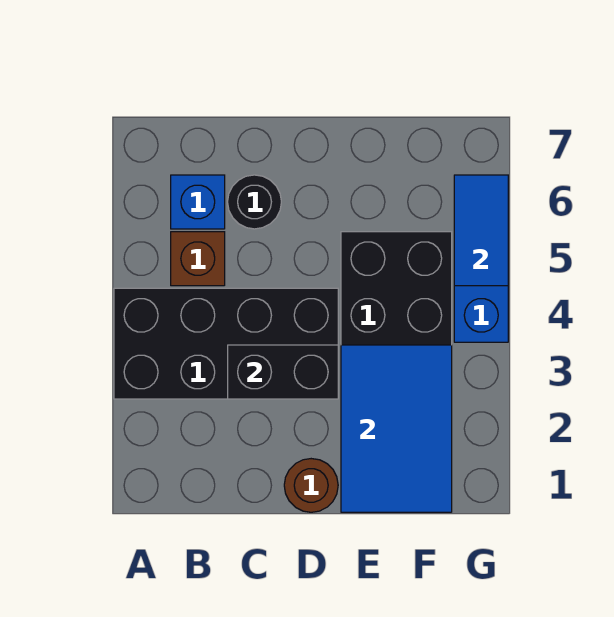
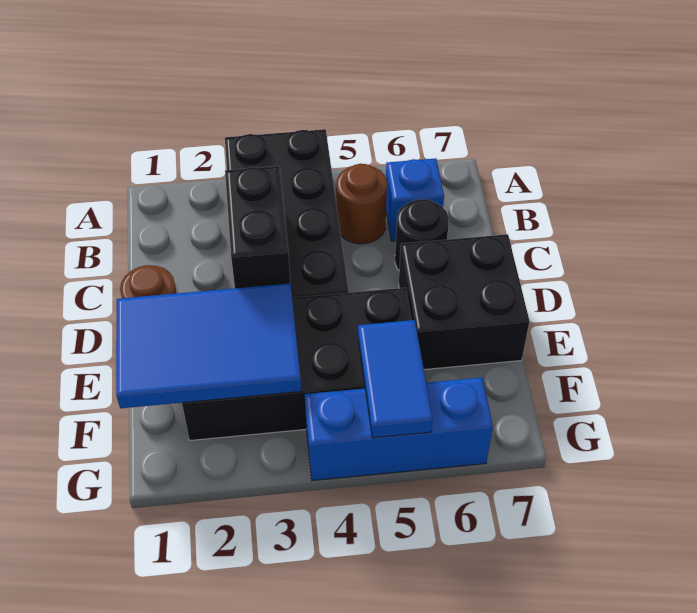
brown 1x1 brick [171,232,225,286] -> brown 1x1 round brick [336,164,387,244]
none -> black 2x2 brick [399,234,529,370]
blue 1x2 tile [454,175,508,286] -> blue 1x2 tile turned to [358,320,433,438]

